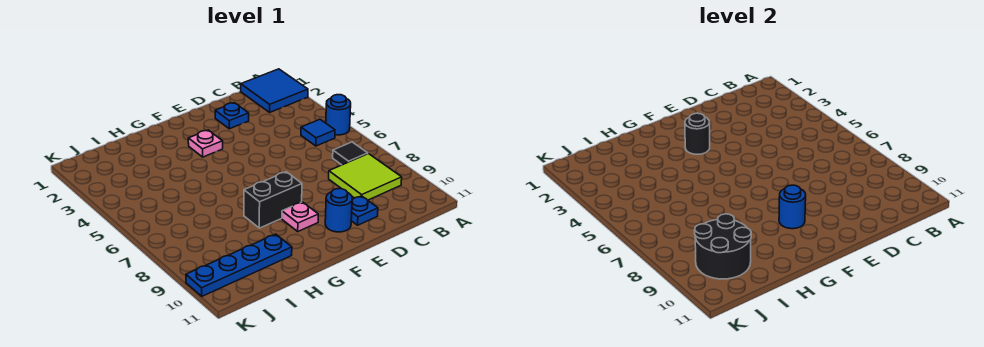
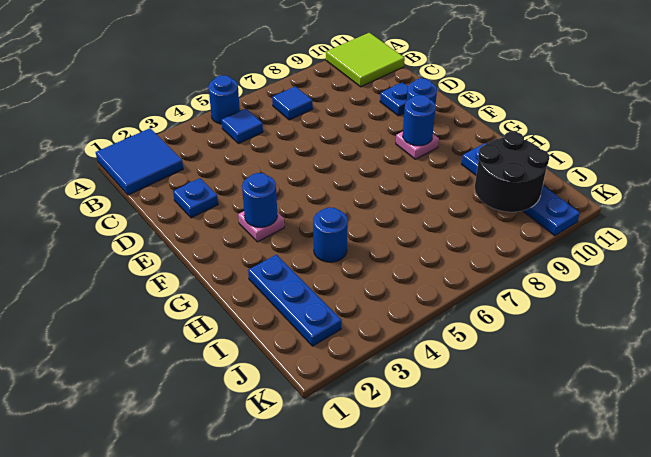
black 1x1 tile [333,142,368,165] -> blue 1x1 tile [272,86,313,120]
lime 2x2 tile [329,154,402,200] -> lime 2x2 tile moved to [326,33,405,87]
black 1x1 round brick [685,113,710,154] -> blue 1x1 round brick [242,173,277,227]
black 1x2 brick [244,172,302,228] -> none
none -> blue 1x3 plate [248,255,342,346]
none -> blue 1x1 round brick [313,207,348,262]

